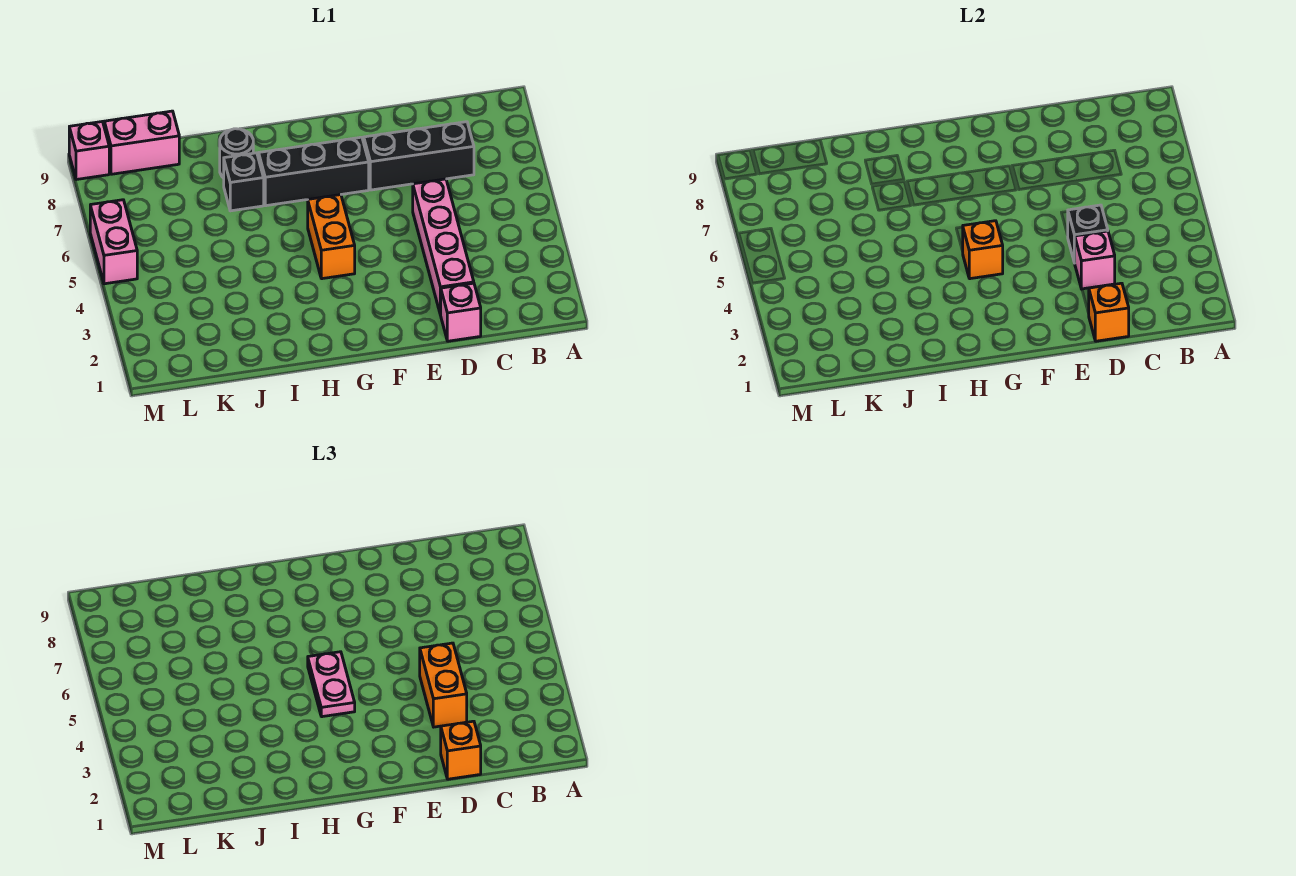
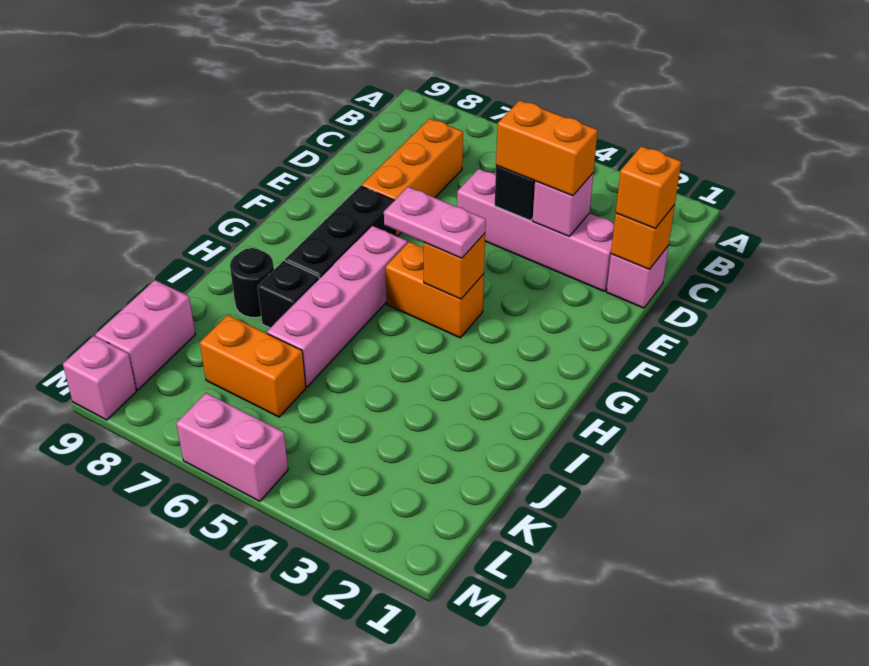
black 1x3 brick [364,122,474,190] -> orange 1x3 brick [362,119,463,237]
none -> pink 1x4 brick [267,226,407,387]
none -> orange 1x2 brick [200,315,306,417]

